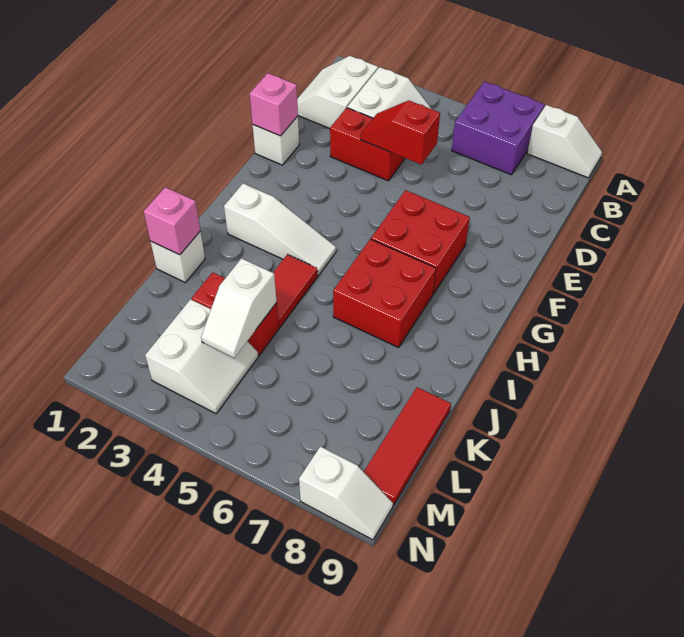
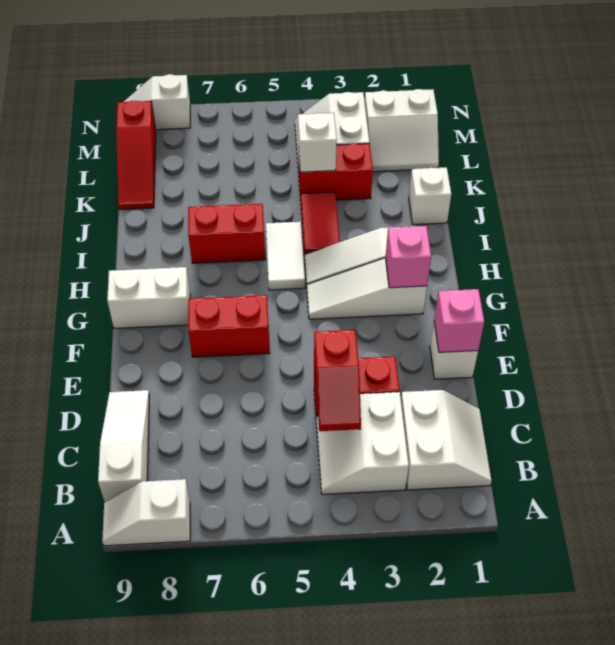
purple 2x2 brick [452,81,545,175] -> none
none -> white 1x3 slope [98,390,149,503]
red 1x2 slope [361,101,440,165] -> red 1x2 slope turned to [314,330,361,431]
red 2x2 brick [371,190,470,294] -> red 1x2 brick [188,295,270,357]
none -> white 1x3 slope [307,258,427,319]
none -> white 1x2 brick [107,267,190,328]
none -> white 1x2 tile [266,222,305,290]
red 2x2 brick [333,239,436,347] -> red 1x2 brick [188,204,265,263]
pink 1x1 brick [144,187,200,255] -> pink 1x1 brick moved to [386,226,431,288]
red 1x3 tile [364,387,451,505] -> red 1x3 slope [116,101,156,210]
none -> white 2x2 slope [365,89,439,172]

